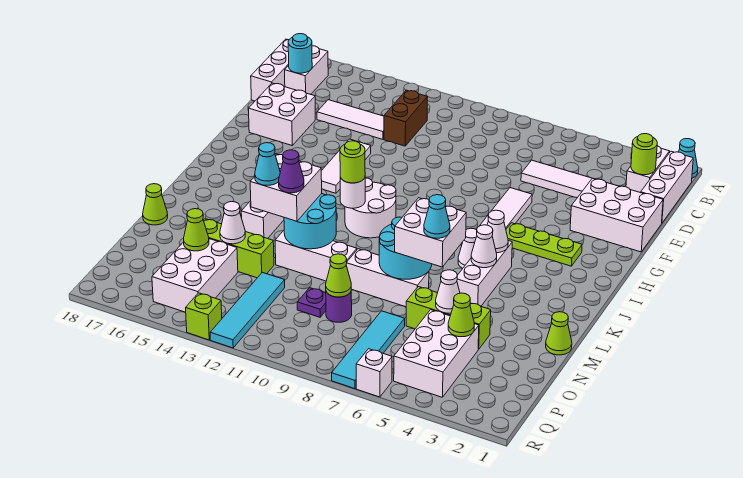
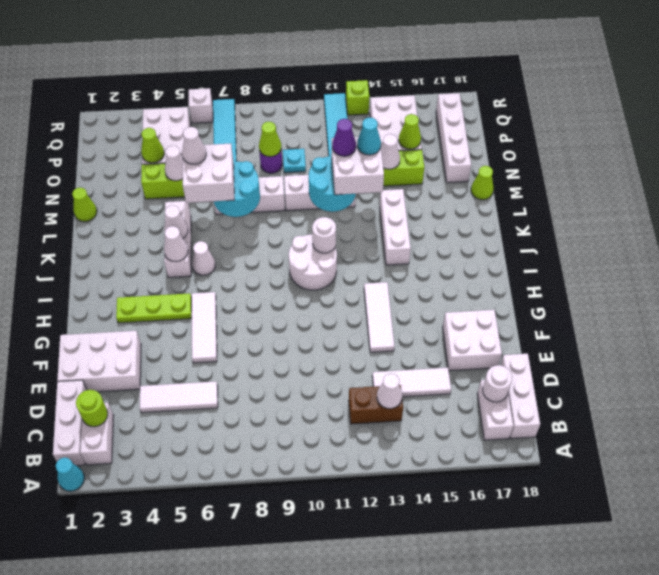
brown 1x2 brick [384,90,428,146] -> brown 1x2 brick turned to [349,385,403,424]
none -> white 1x1 cone [377,374,402,409]
cyan 1x1 round brick [288,34,312,73] -> white 1x1 round brick [483,365,512,402]
lime 1x1 round brick [340,141,365,183] -> none
cyan 1x1 cone [424,195,450,238] -> white 1x1 cone [182,127,206,164]
none -> white 1x4 brick [436,93,471,183]
purple 1x1 plate [297,288,326,317] -> cyan 1x1 plate [283,149,306,173]

